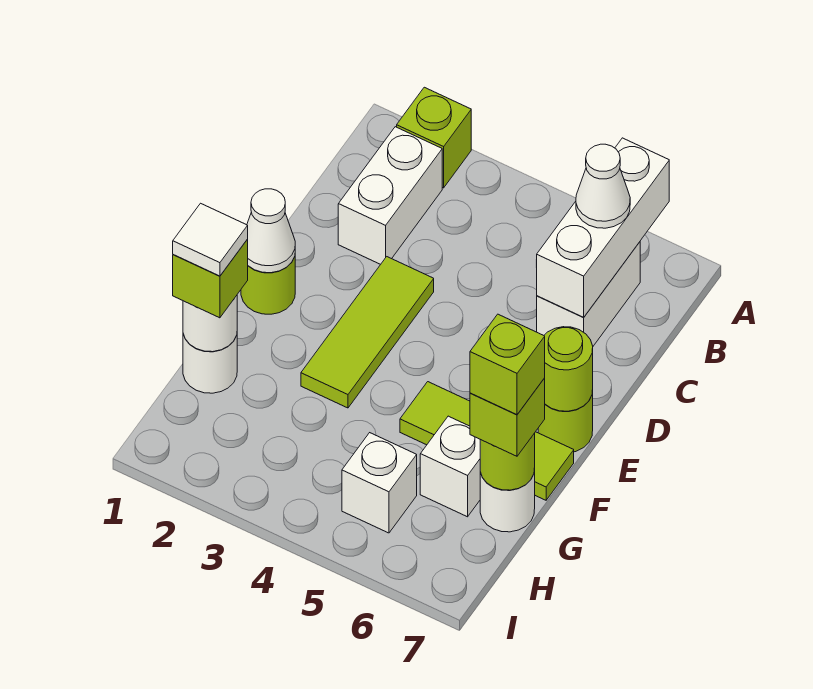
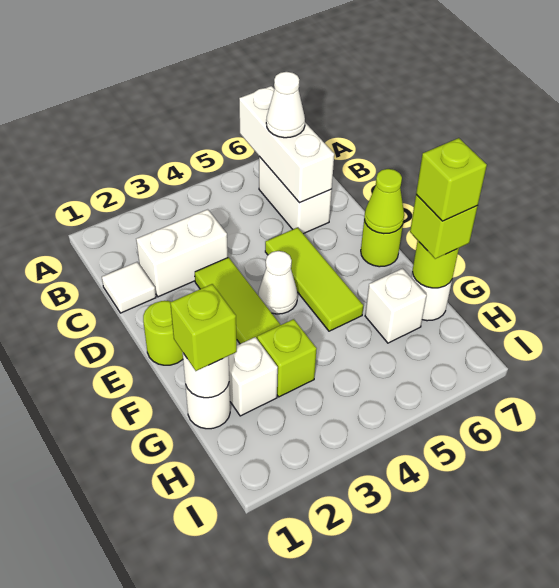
lime 1x1 brick [397,87,471,188] -> lime 1x1 brick moved to [257,319,317,397]
white 1x2 brick [338,127,442,264] -> white 1x2 brick turned to [136,209,228,297]
white 1x1 cone [247,189,295,273] -> white 1x1 cone moved to [258,251,298,314]
lime 1x1 round brick [544,327,593,411] -> lime 1x1 cone [364,169,404,234]
lime 1x3 tile [400,382,574,500] -> lime 1x3 tile turned to [265,228,363,331]
white 1x1 tile [173,203,248,276] -> white 1x1 tile moved to [102,262,156,313]
white 1x1 brick [342,433,417,533] -> white 1x1 brick moved to [229,337,278,416]

